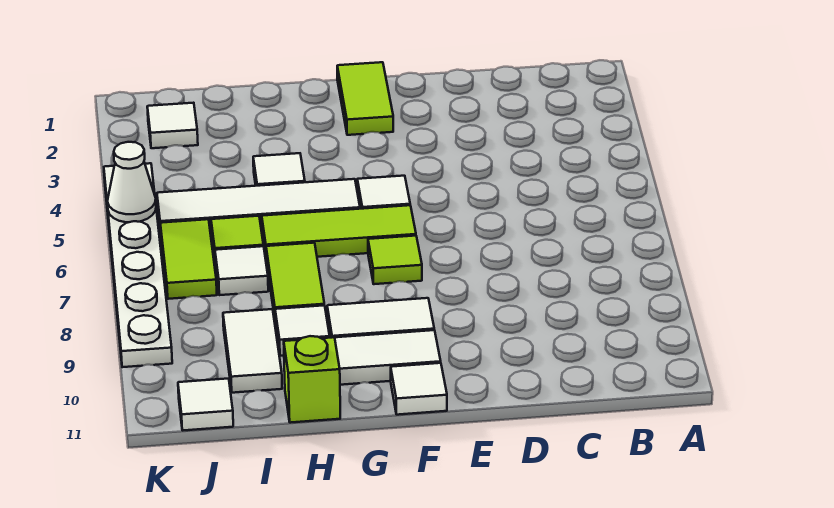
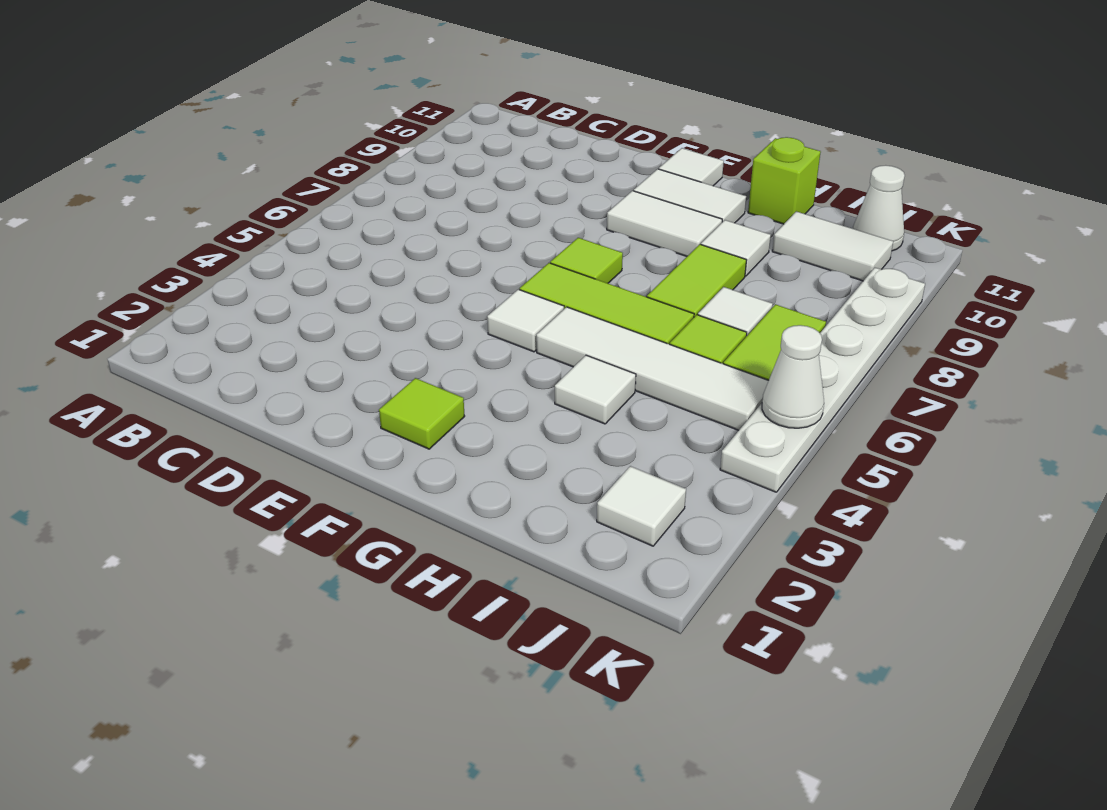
lime 1x2 tile [337,62,393,135] -> lime 1x1 tile [379,378,465,449]
white 1x2 tile [223,309,282,393] -> white 1x2 tile turned to [772,211,893,281]
white 1x1 tile [178,379,233,430] -> white 1x1 cone [853,165,905,251]

